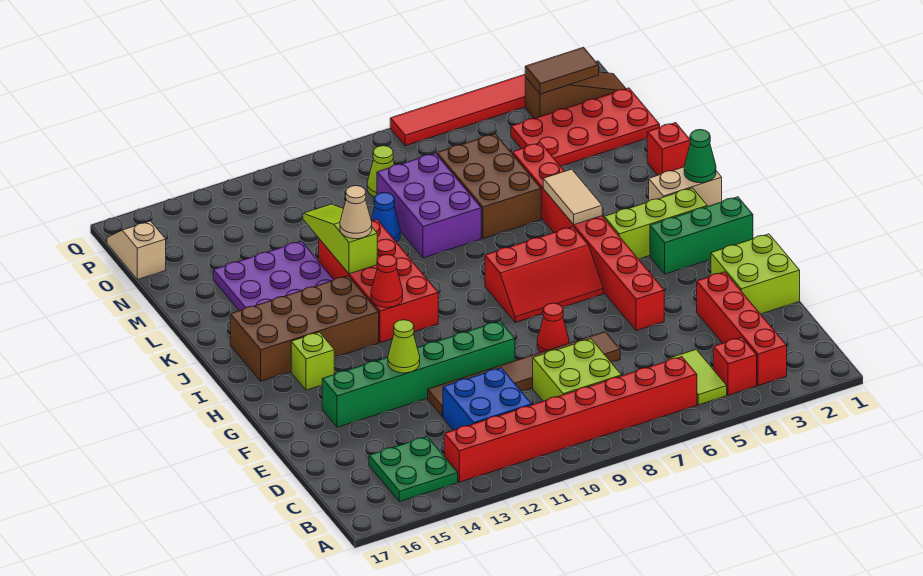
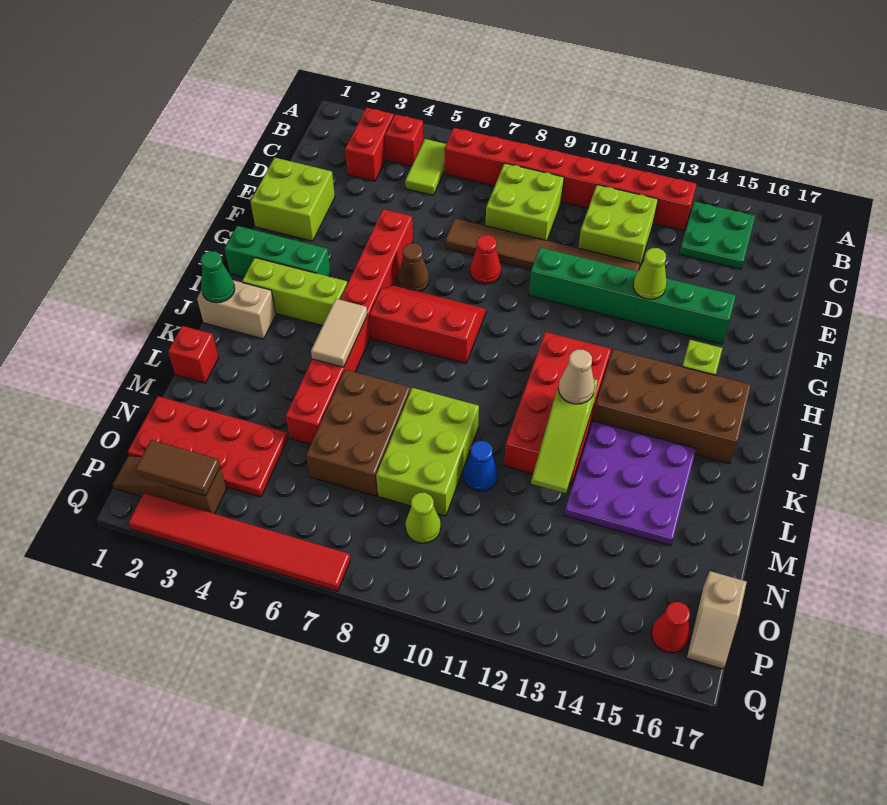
red 1x4 brick [697,272,787,386] -> red 1x2 brick [345,108,394,181]
blue 2x2 brick [443,368,532,430] -> lime 2x2 brick [578,185,658,268]
none -> brown 1x1 cone [398,243,429,292]
red 1x1 cone [371,254,403,308] -> red 1x1 cone moved to [651,602,690,653]
purple 2x3 brick [377,153,481,258] -> lime 2x3 brick [376,388,479,516]

